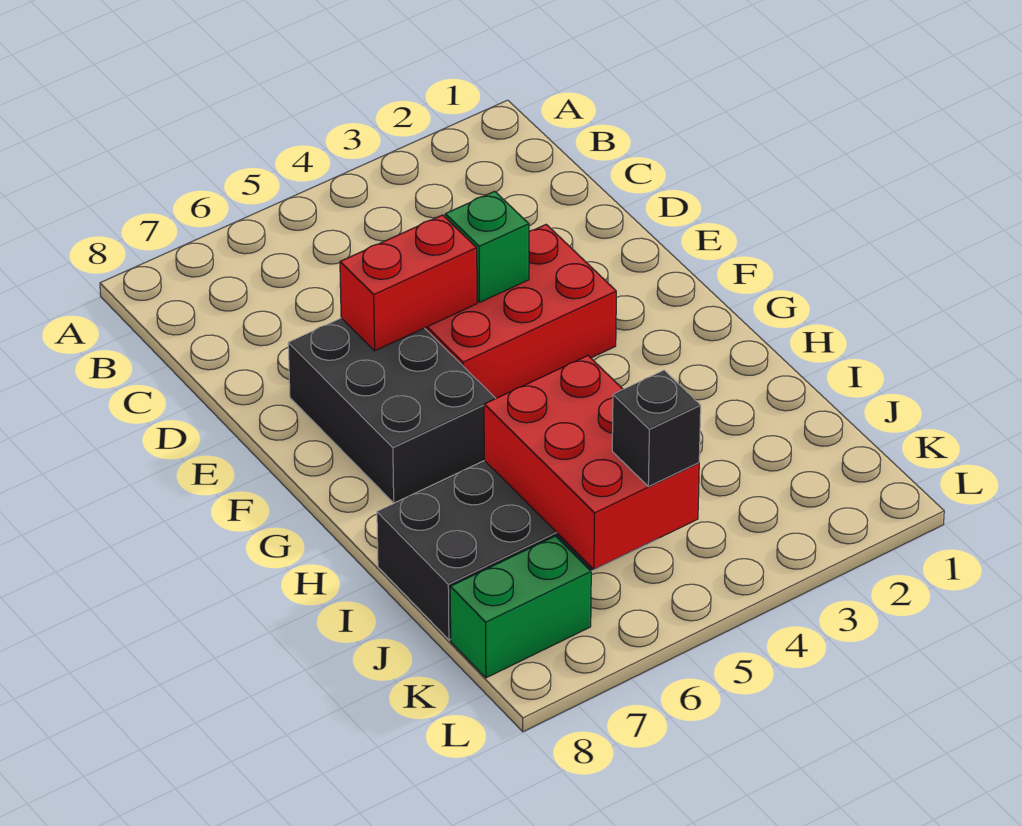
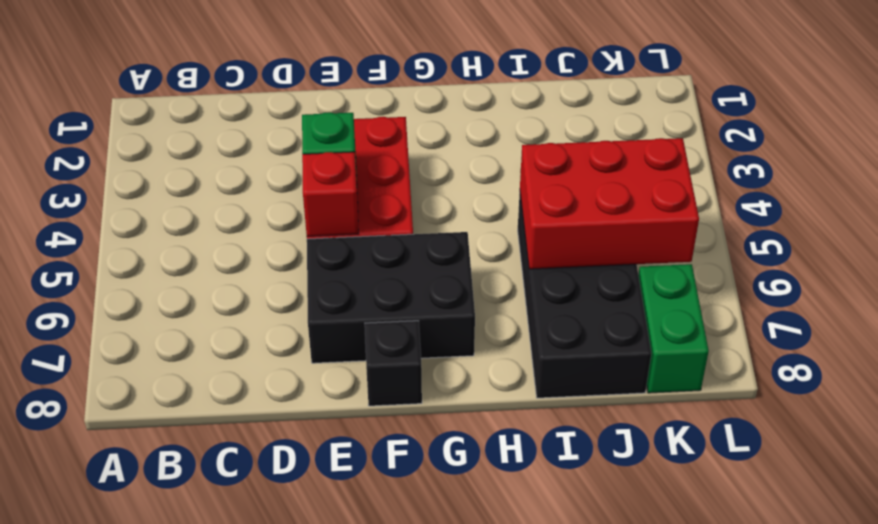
red 1x2 brick [340,215,477,351] -> red 1x1 brick [302,152,359,236]
black 1x1 brick [612,370,701,487] -> black 1x1 brick moved to [365,321,422,406]

